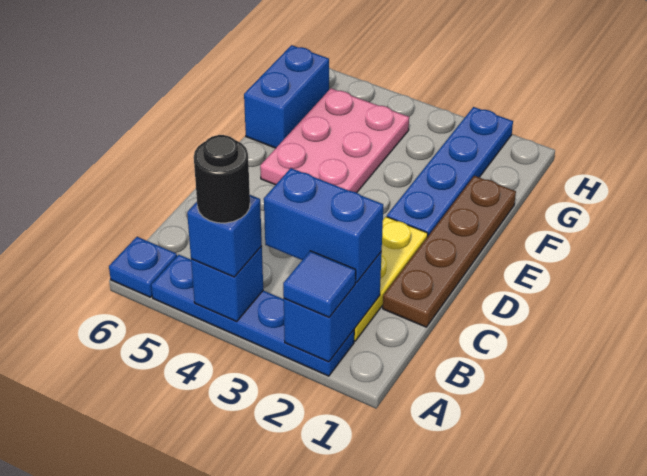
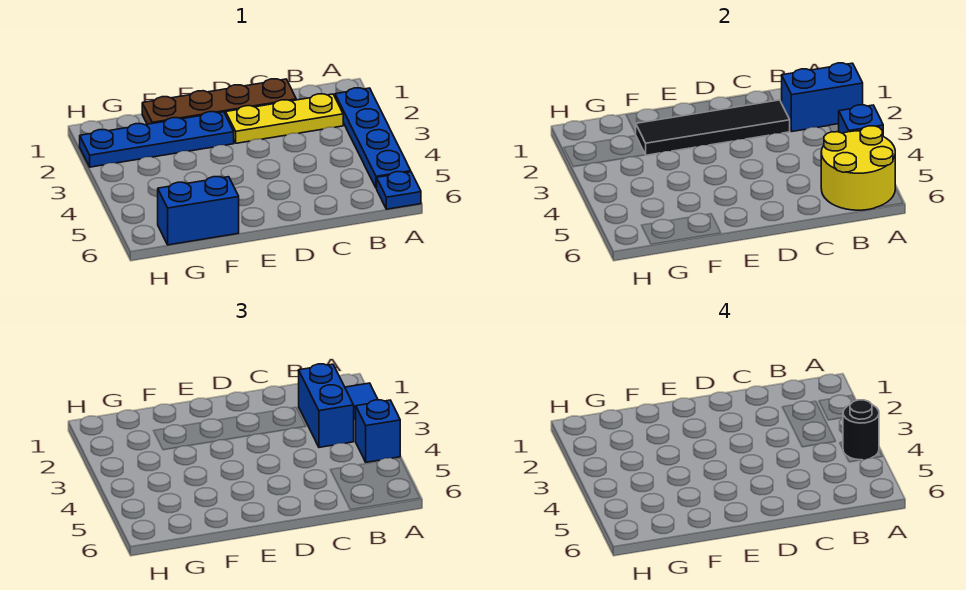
none -> yellow 2x2 round brick [821,126,895,210]
none -> black 1x4 tile [636,100,790,155]
pink 2x3 plate [260,88,409,193] -> none

